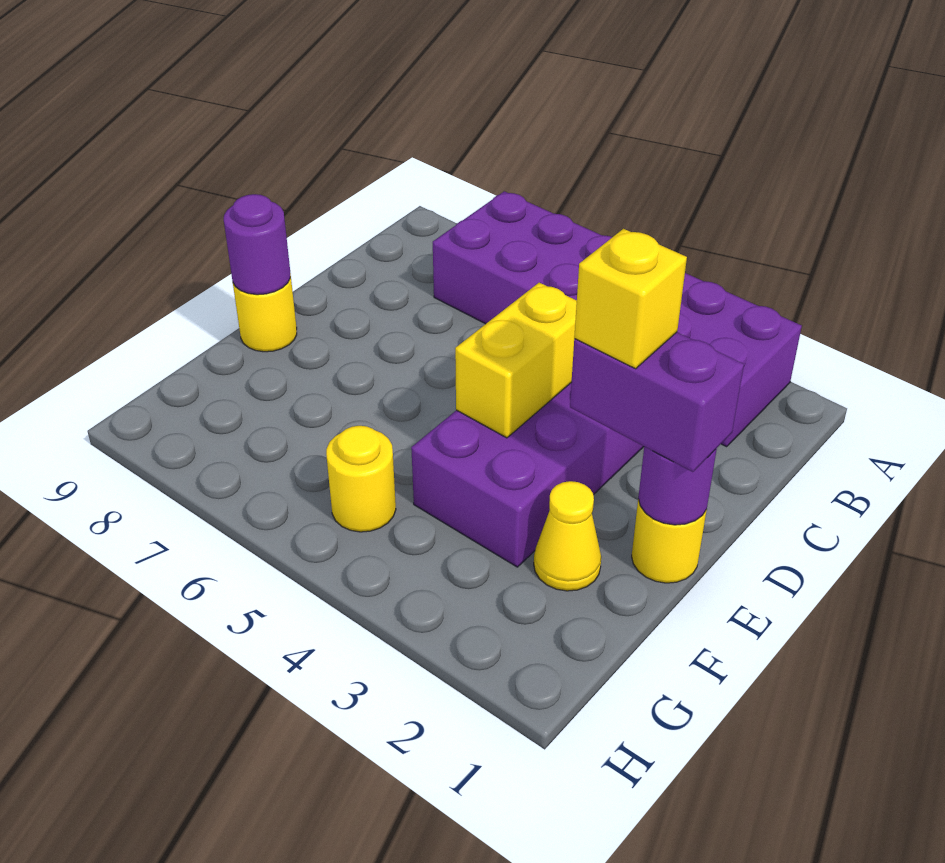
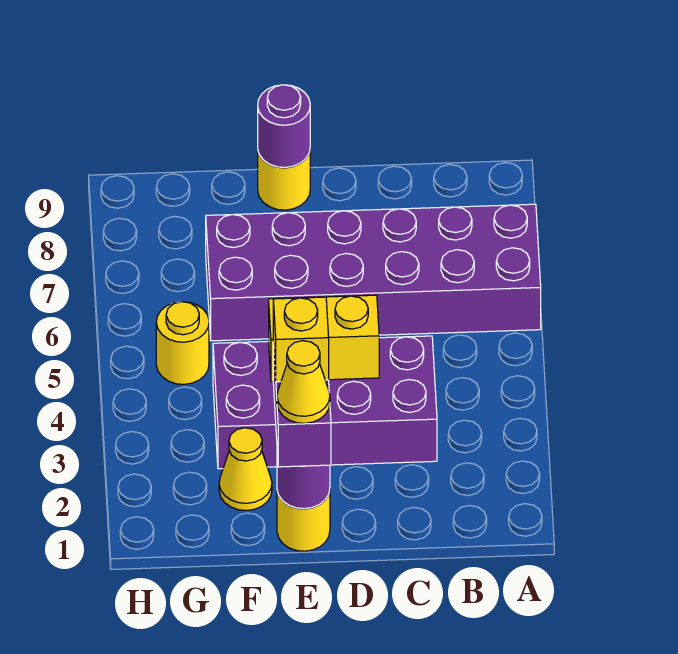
purple 2x6 brick [433,191,802,447] -> purple 2x6 brick turned to [206,204,541,341]
none -> yellow 1x1 cone [277,341,330,423]

